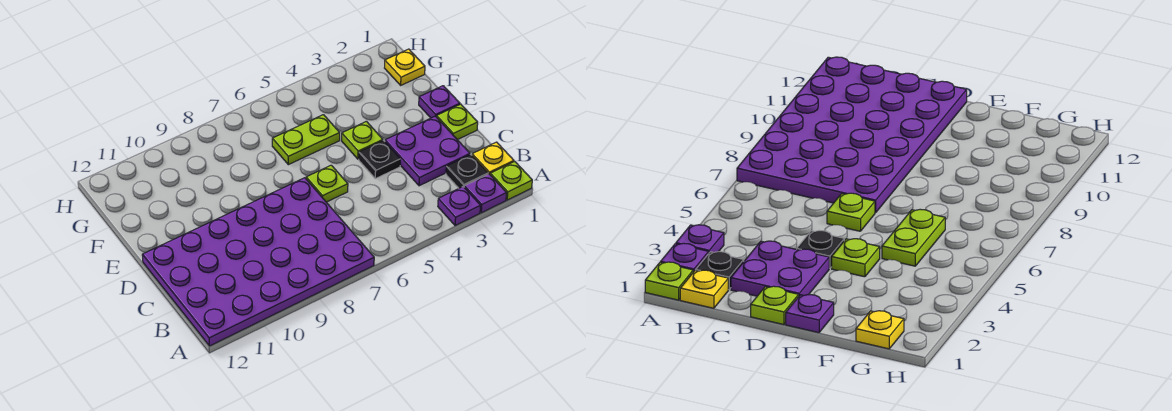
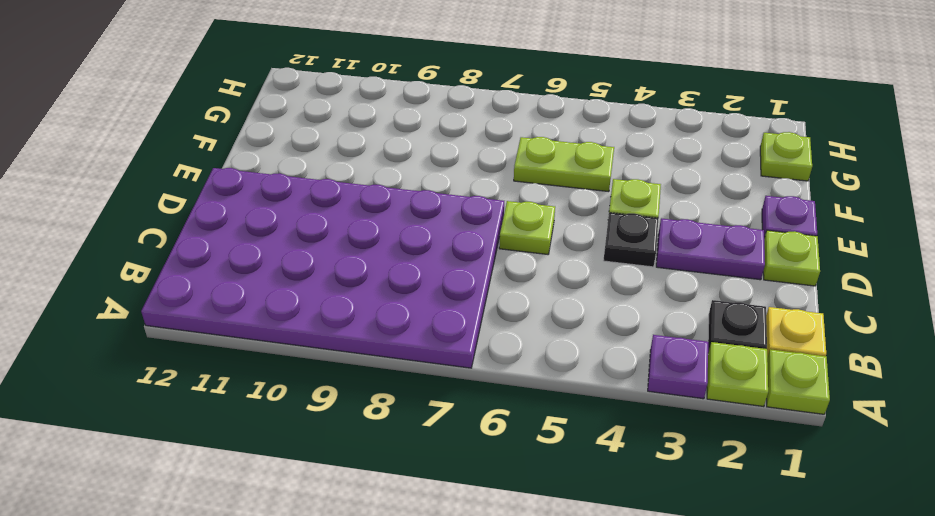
purple 1x1 plate [464,174,507,213] -> lime 1x1 plate [707,342,768,407]
purple 2x2 plate [385,116,470,186] -> purple 1x2 plate [656,218,765,280]
yellow 1x1 plate [385,49,425,85] -> lime 1x1 plate [760,132,812,181]

